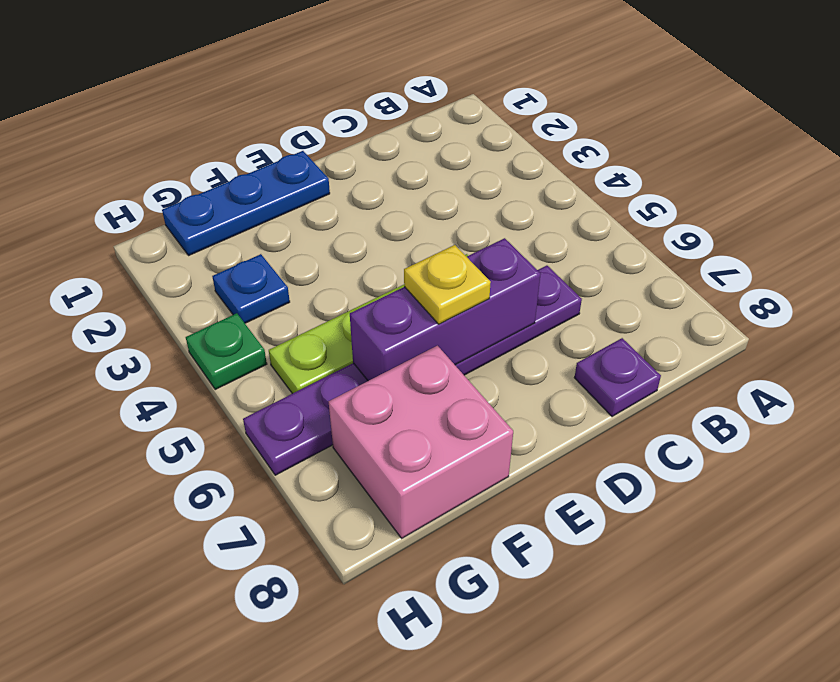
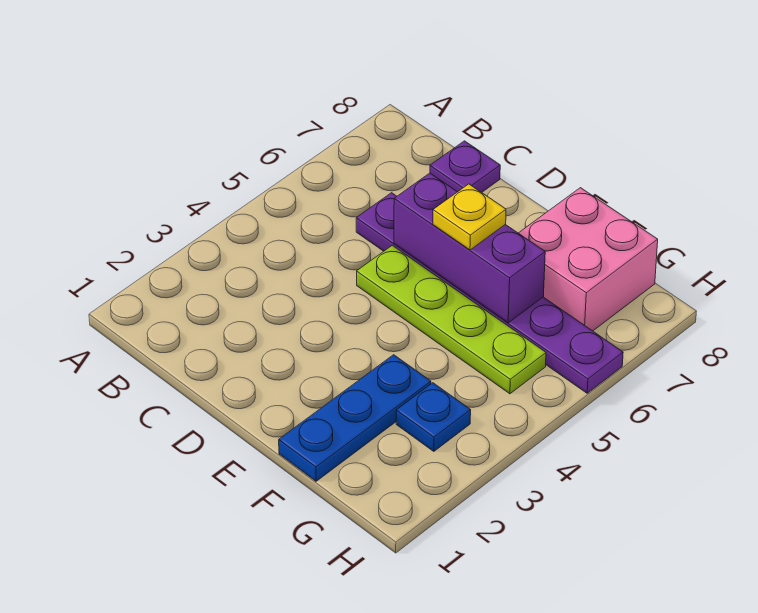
blue 1x3 plate [162,151,330,256] -> blue 1x3 plate turned to [279,355,431,481]
green 1x1 plate [186,313,267,389] -> none

